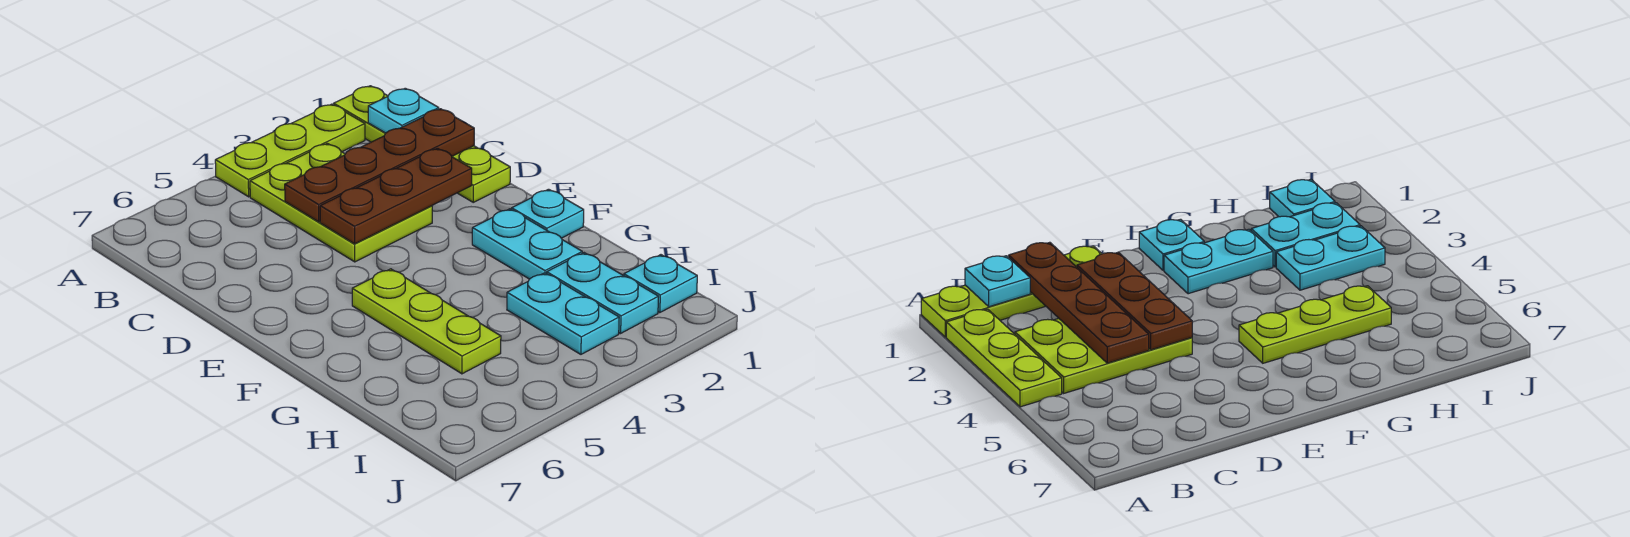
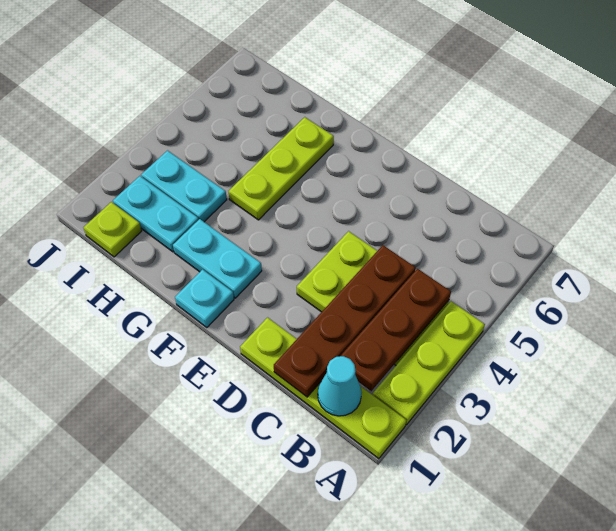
cyan 1x1 plate [368,88,439,133] -> cyan 1x1 cone [318,356,362,416]
brown 1x3 plate [320,148,472,244] -> brown 1x3 plate moved to [341,269,451,391]
lime 1x3 plate [352,269,501,374] -> lime 1x3 plate turned to [229,117,334,220]
cyan 1x1 plate [624,255,697,313] -> lime 1x1 plate [84,202,142,257]

